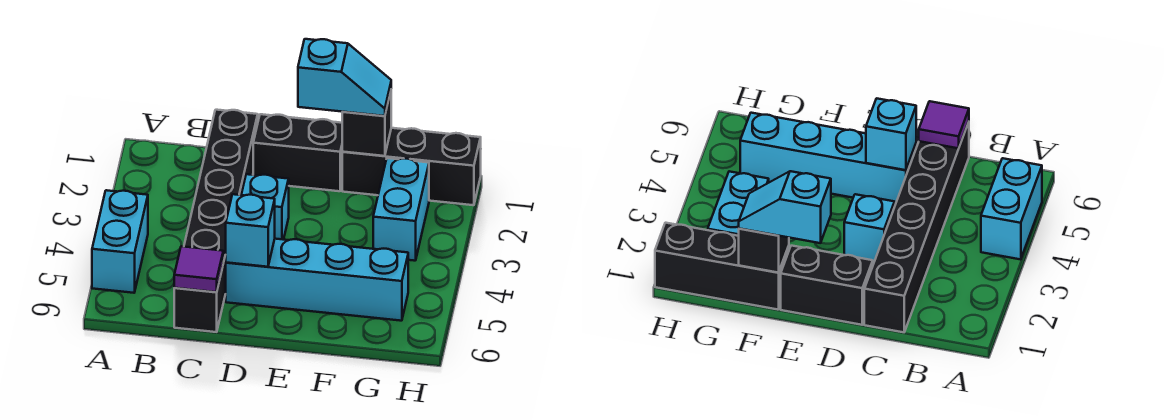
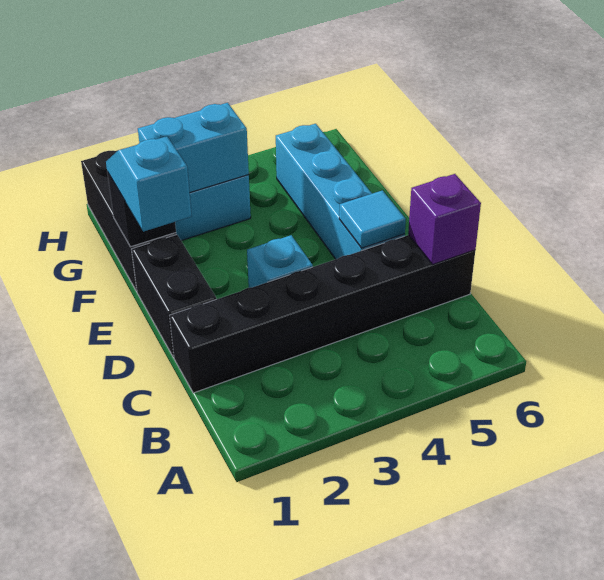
cyan 1x2 brick [92,190,148,293] -> cyan 1x2 brick moved to [138,103,249,192]
purple 1x1 tile [174,246,223,292] -> purple 1x1 brick [408,174,481,264]
cyan 1x1 brick [226,194,275,267] -> cyan 1x1 tile [339,190,406,248]

